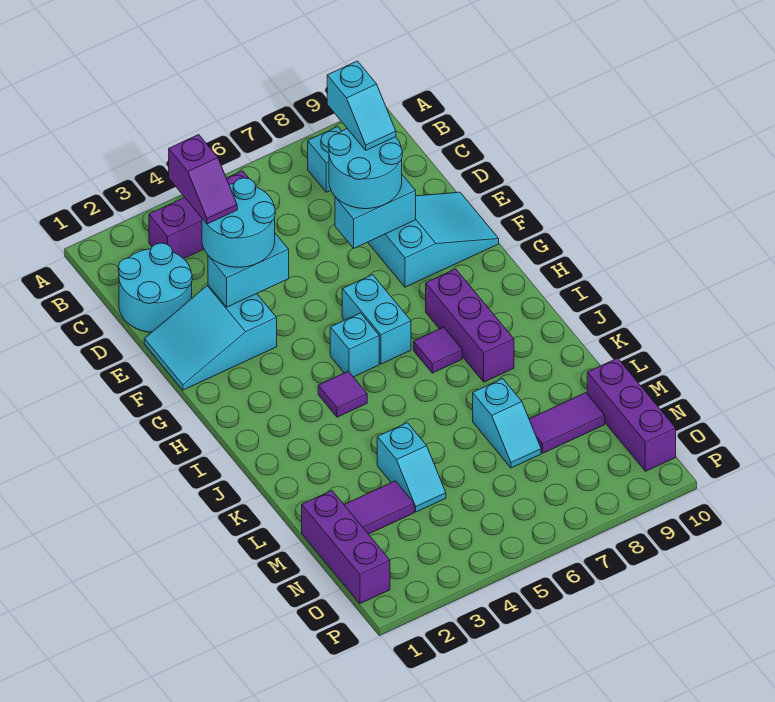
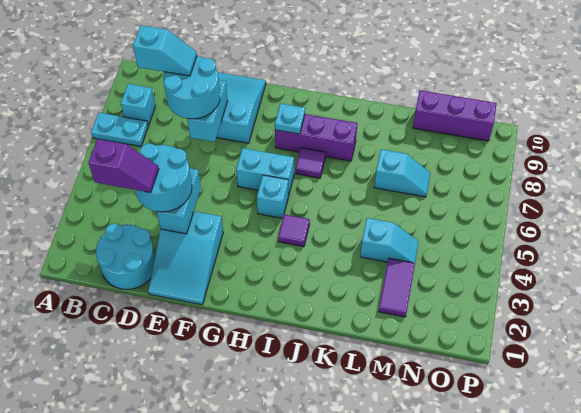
none -> cyan 1x2 plate [91,113,148,146]
purple 1x3 brick [149,171,249,259] -> none
none -> cyan 1x1 plate [275,103,305,134]
purple 1x3 brick [302,491,390,604] -> none
purple 1x2 tile [529,393,605,453] -> none

